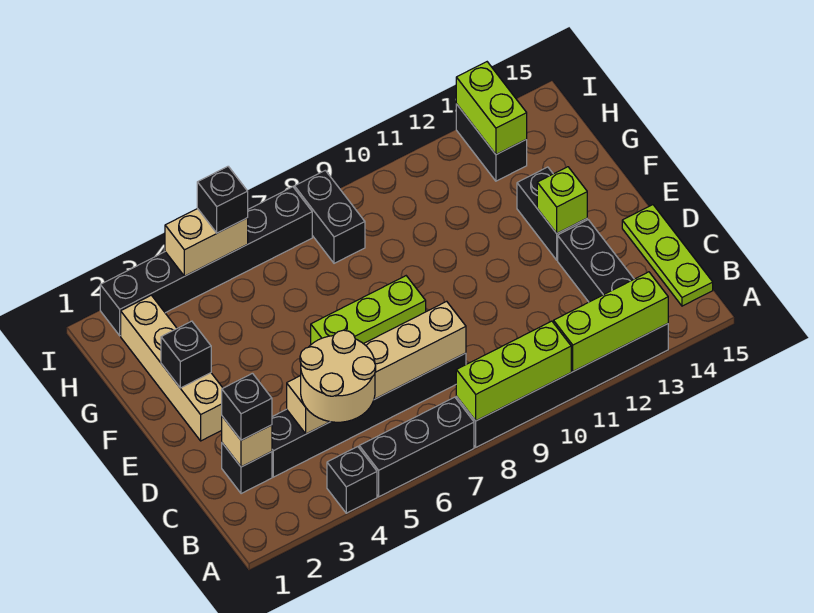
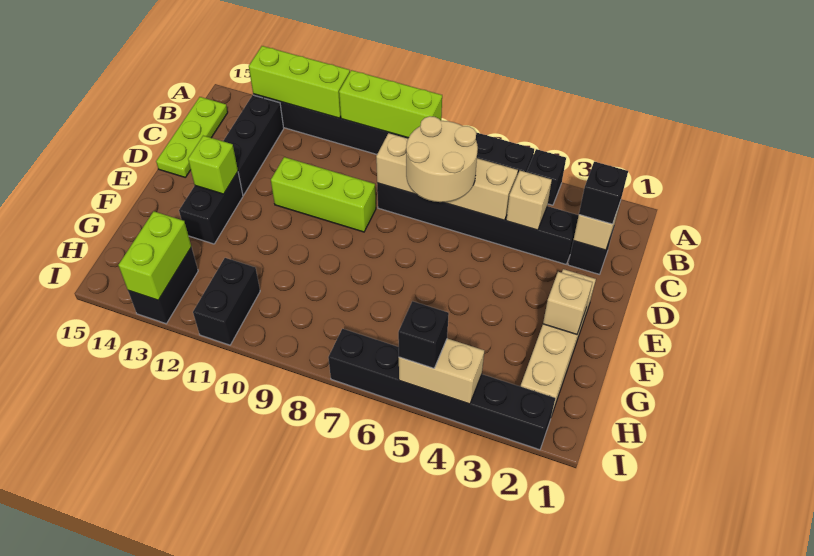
tan 2x2 round brick [300,330,376,422] -> tan 2x2 round brick moved to [406,116,478,202]
lime 1x3 brick [311,276,426,344] -> lime 1x3 brick moved to [271,157,376,232]
black 1x1 brick [161,321,211,388] -> tan 1x1 brick [543,272,593,334]
black 1x2 brick [295,170,365,263] -> black 1x2 brick moved to [193,258,260,345]

